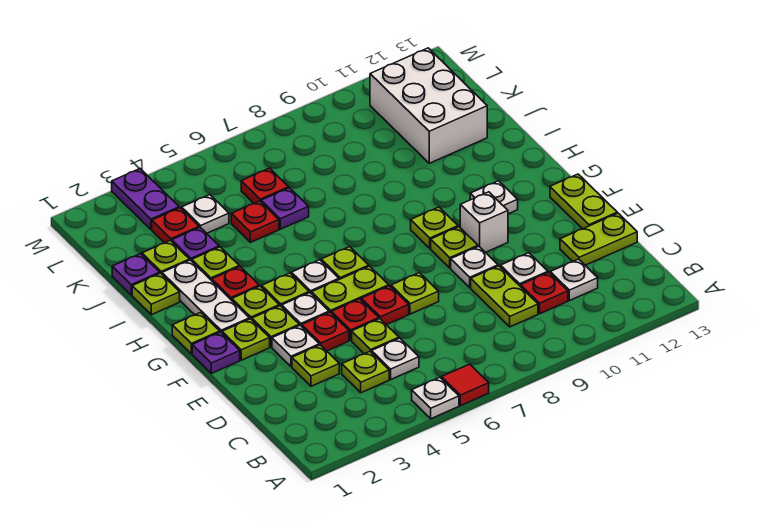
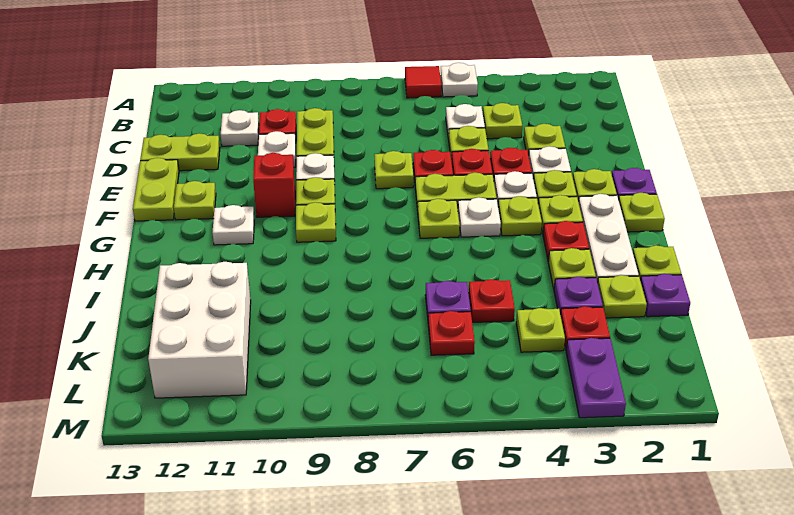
white 1x1 brick [460,192,508,252] -> red 1x1 brick [253,153,295,217]
none -> lime 1x1 plate [174,181,216,220]
white 1x1 plate [182,195,229,233] -> lime 1x1 plate [516,308,565,352]

